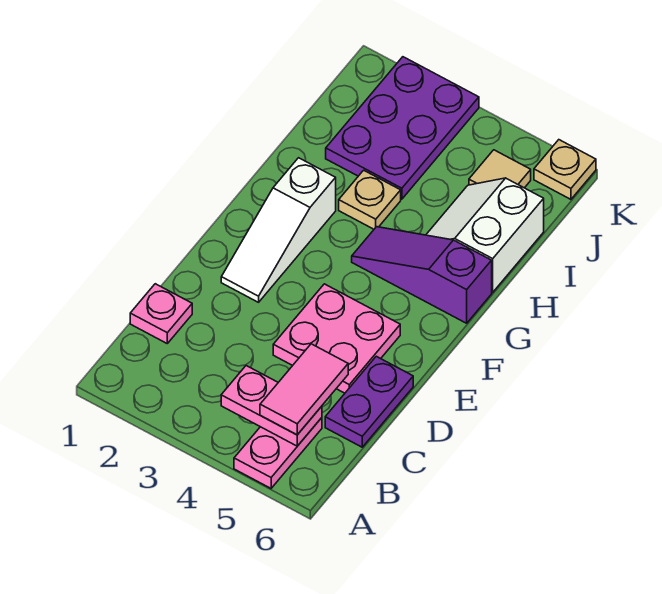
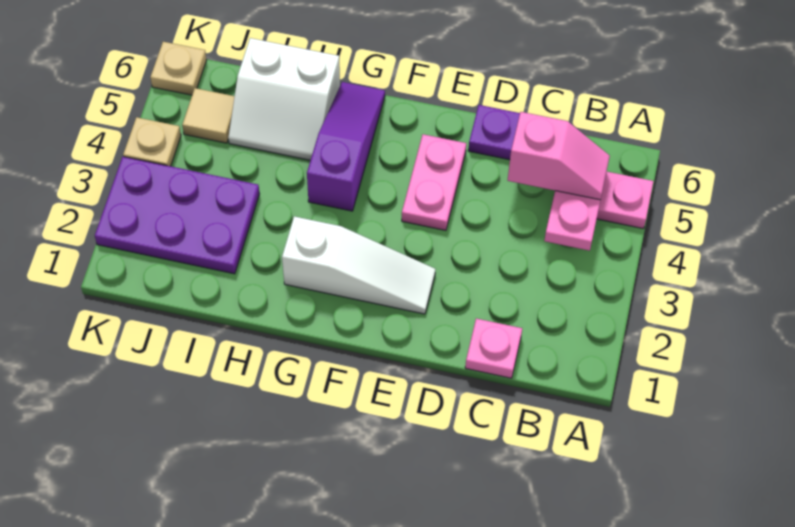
pink 1x2 tile [260,344,348,435] -> pink 1x2 slope [507,112,610,200]
pink 2x2 plate [273,284,400,393] -> pink 1x2 plate [402,134,466,230]
purple 1x3 slope [352,227,492,323] -> purple 1x3 slope turned to [307,82,385,211]
tan 1x1 plate [339,170,401,229] -> tan 1x1 plate moved to [123,117,181,166]

